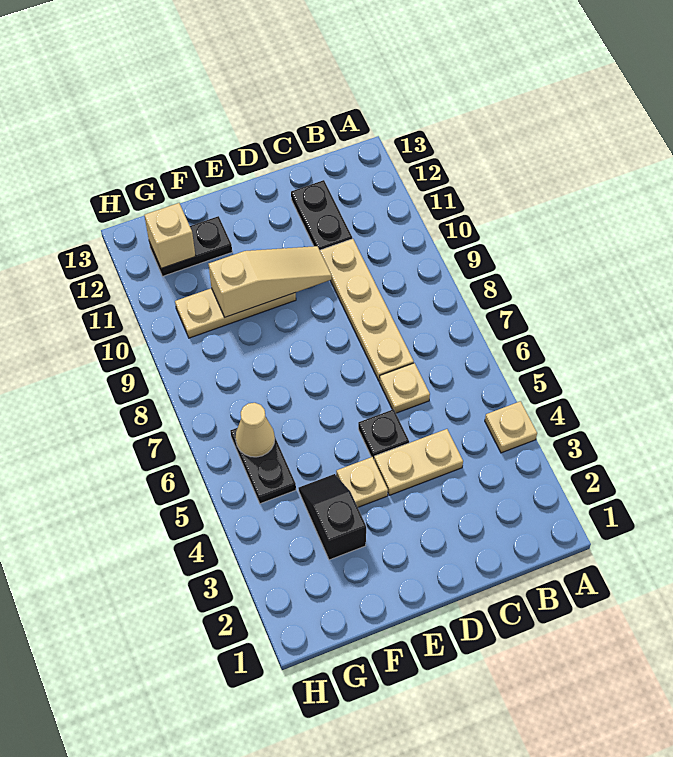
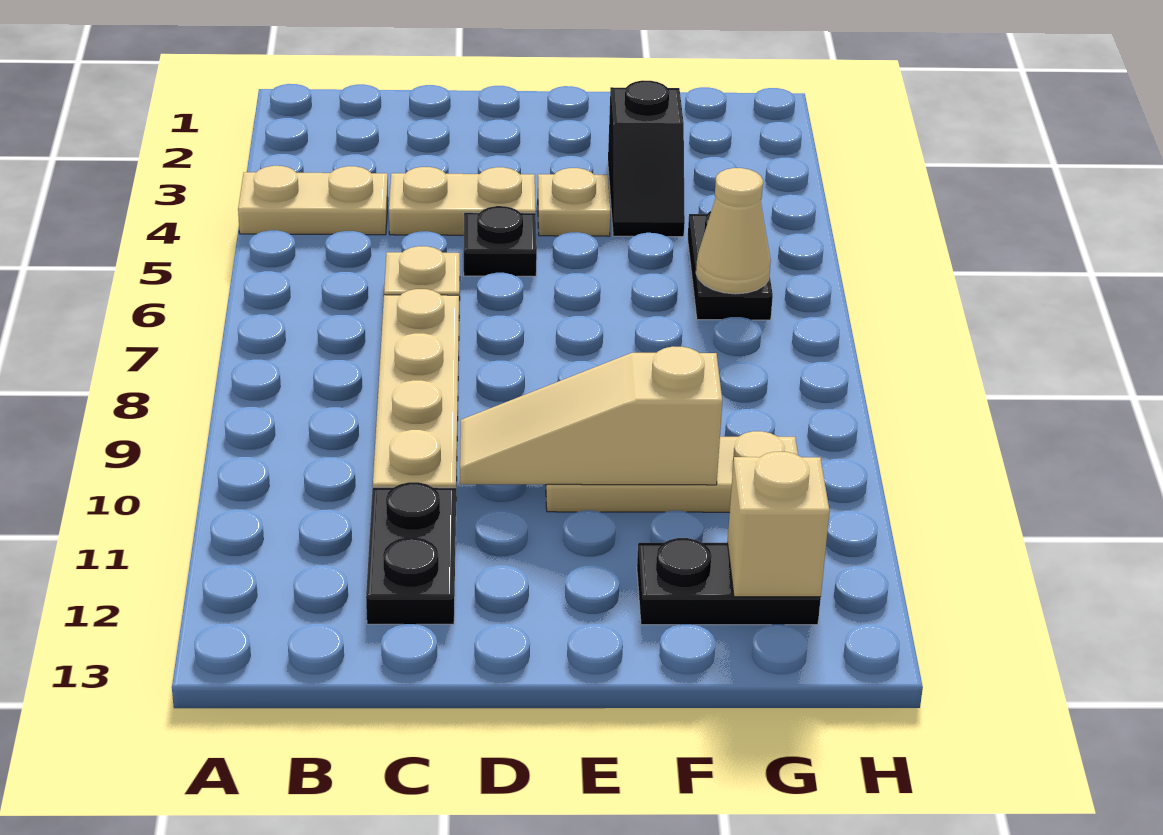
tan 1x1 plate [485,401,537,453] -> tan 1x2 plate [238,166,388,235]

